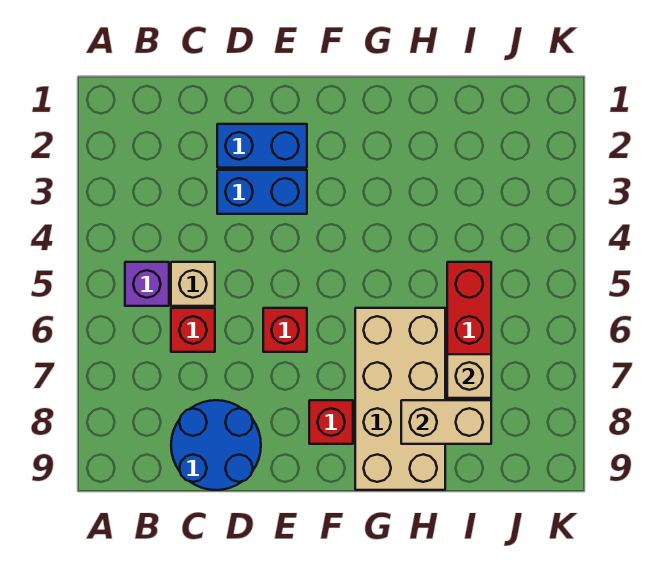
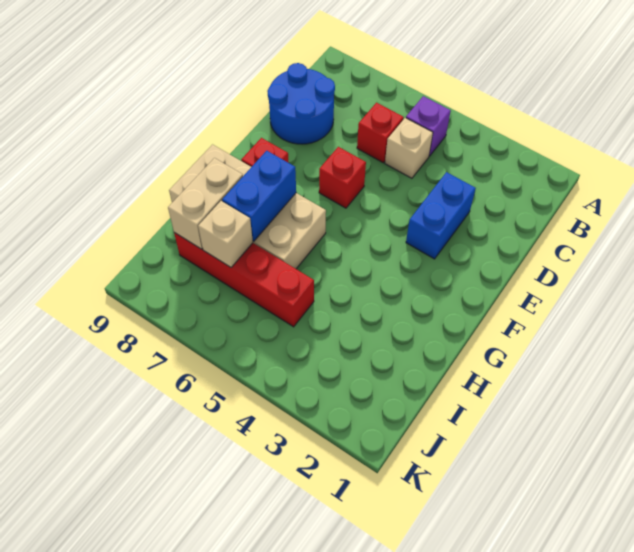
blue 1x2 brick [217,124,307,168] -> blue 1x2 brick moved to [222,151,296,241]

